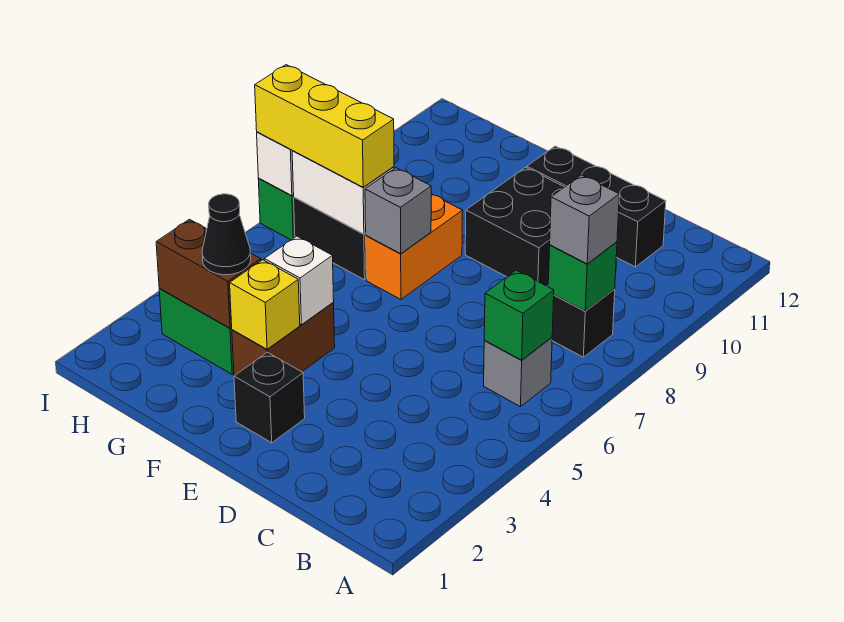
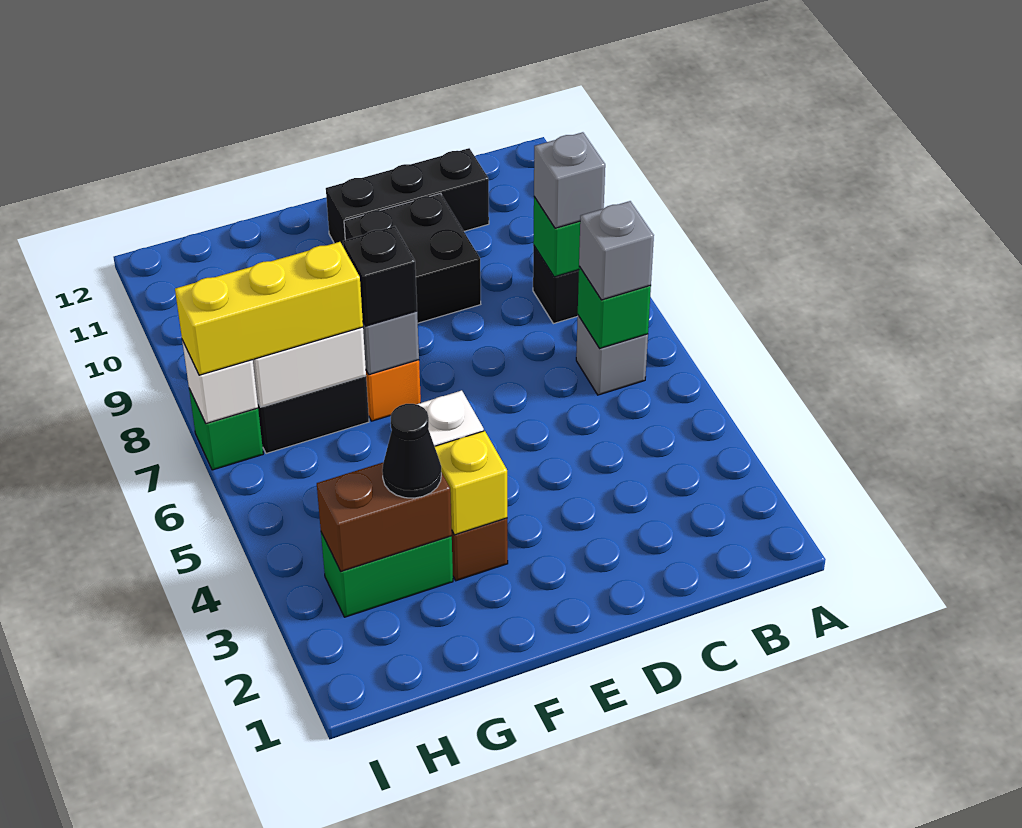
none -> grey 1x1 brick [579,201,654,300]
black 1x1 brick [234,352,305,443] -> black 1x1 brick moved to [343,226,417,326]

